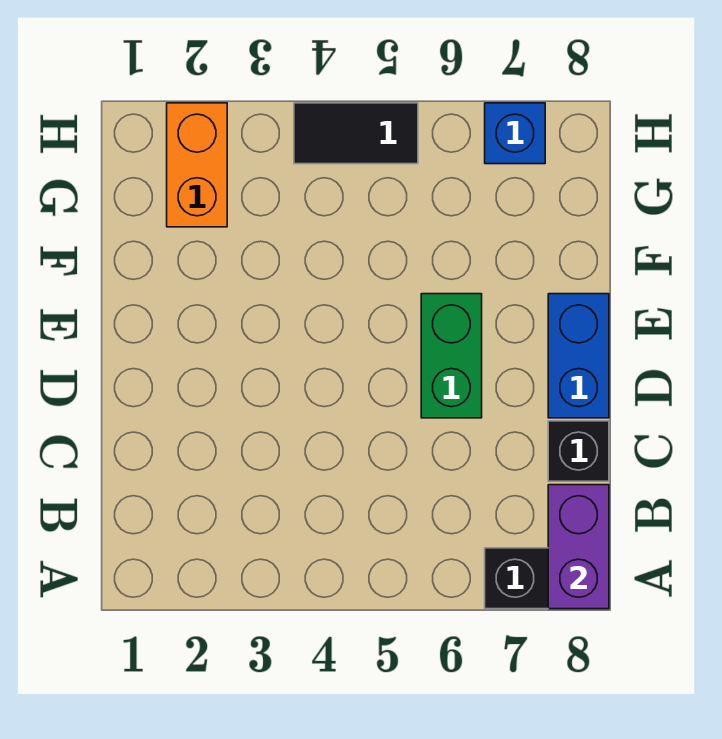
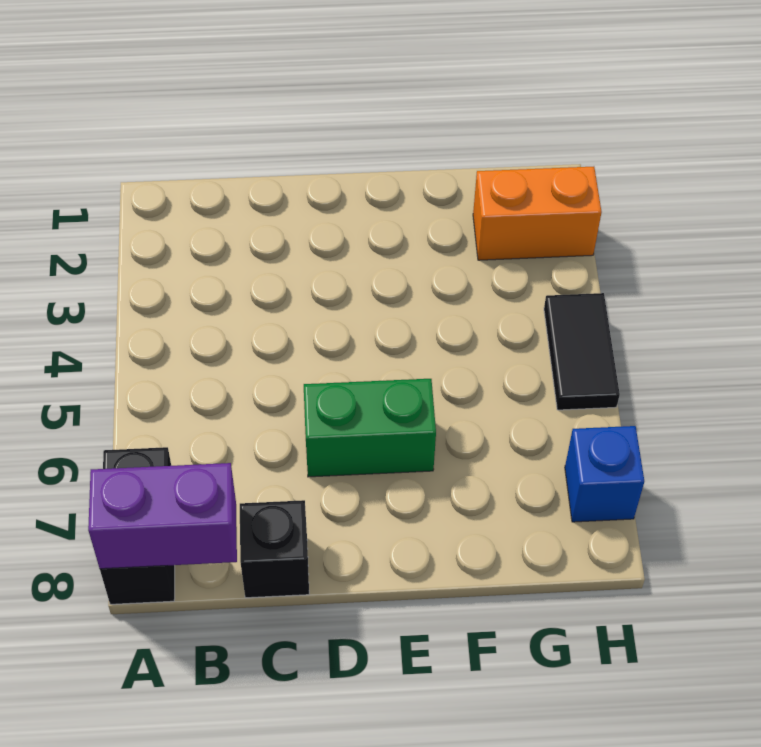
blue 1x2 brick [548,294,609,418] -> none

